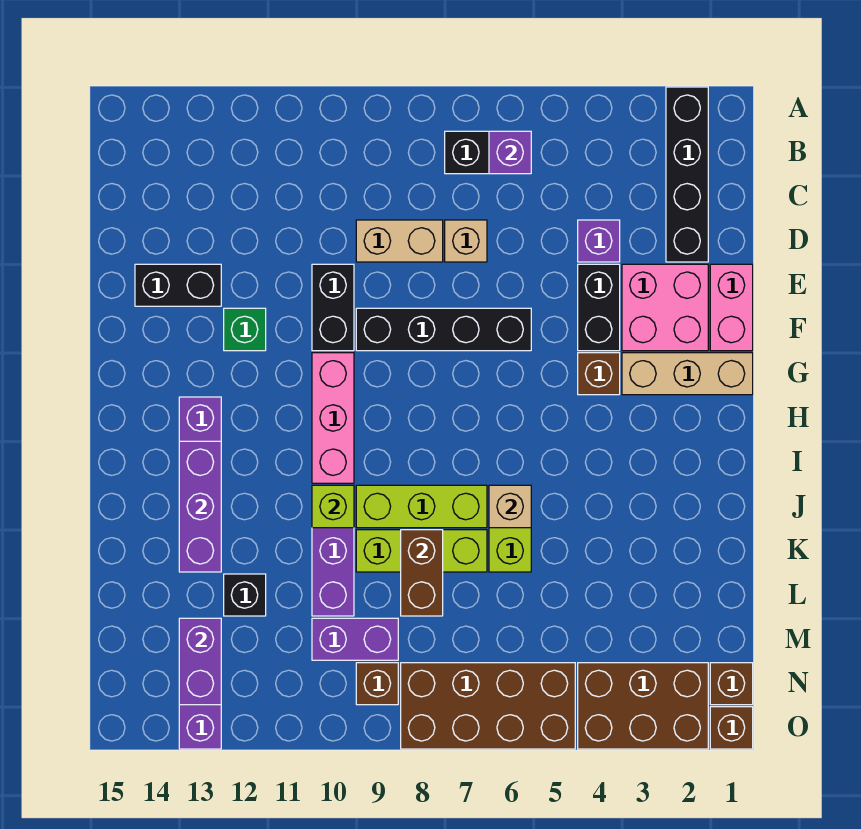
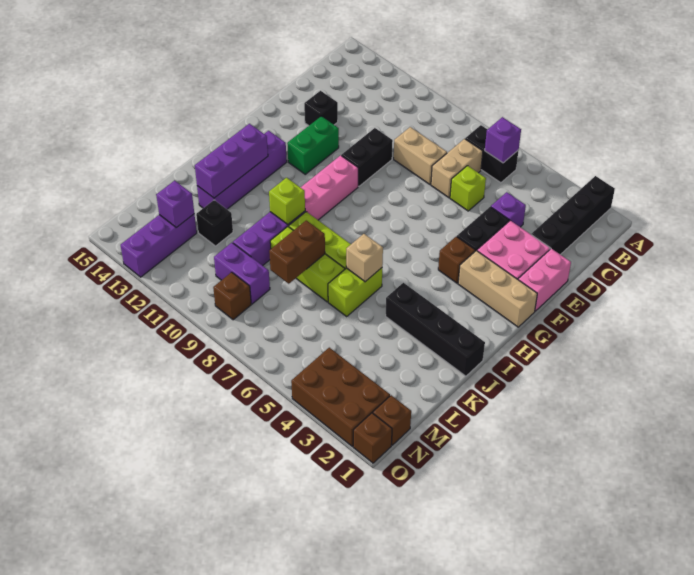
none -> lime 1x1 brick [450,166,486,211]
tan 1x1 brick [445,220,487,262] -> tan 1x2 brick [431,139,483,198]
black 1x2 brick [135,264,221,306] -> black 1x1 brick [304,91,338,126]
black 1x4 brick [356,308,531,351] -> black 1x4 brick moved to [386,283,485,376]
green 1x1 brick [224,308,266,351] -> green 1x2 brick [287,116,339,174]
purple 1x2 brick [179,618,221,705] -> purple 1x1 brick [156,181,194,228]
brown 2x4 brick [401,663,575,749] -> none

